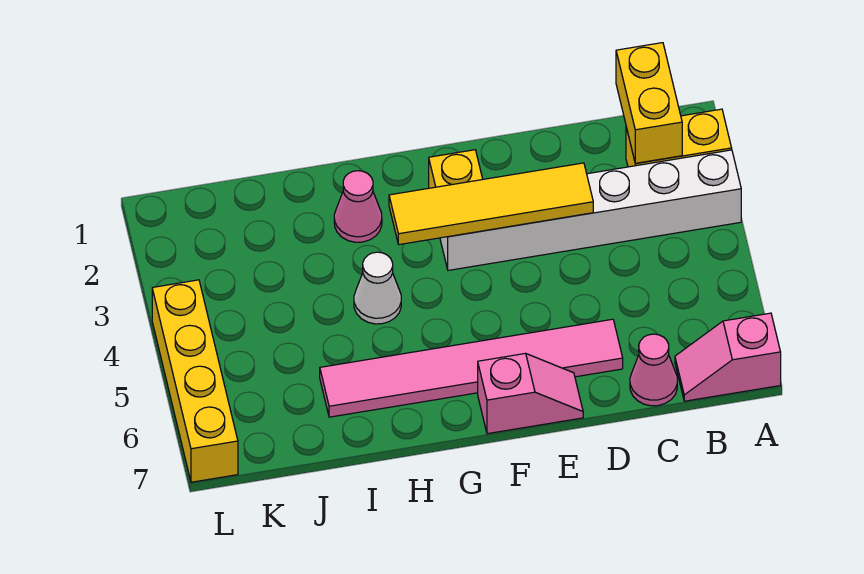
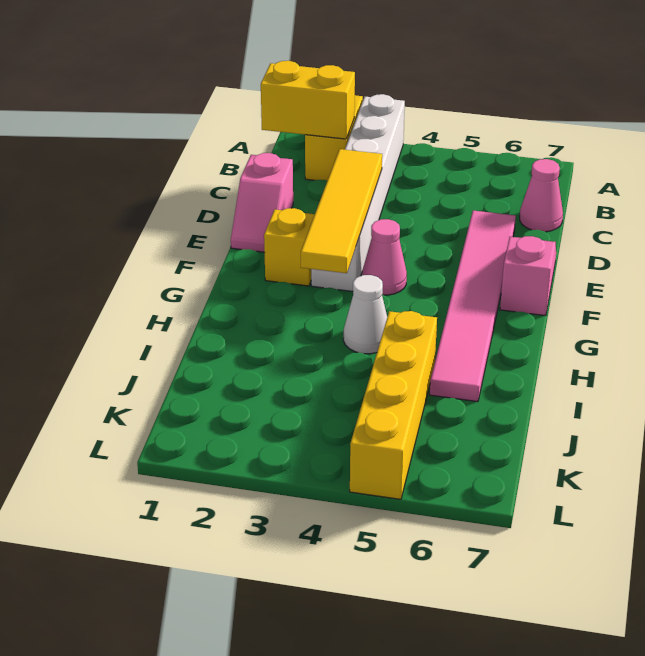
pink 1x2 slope [675,313,781,401] -> pink 1x2 slope moved to [231,153,293,252]
pink 1x1 cone [334,171,382,242] -> pink 1x1 cone moved to [362,219,407,295]
yellow 1x4 brick [152,280,238,482] -> yellow 1x4 brick turned to [350,311,437,499]

